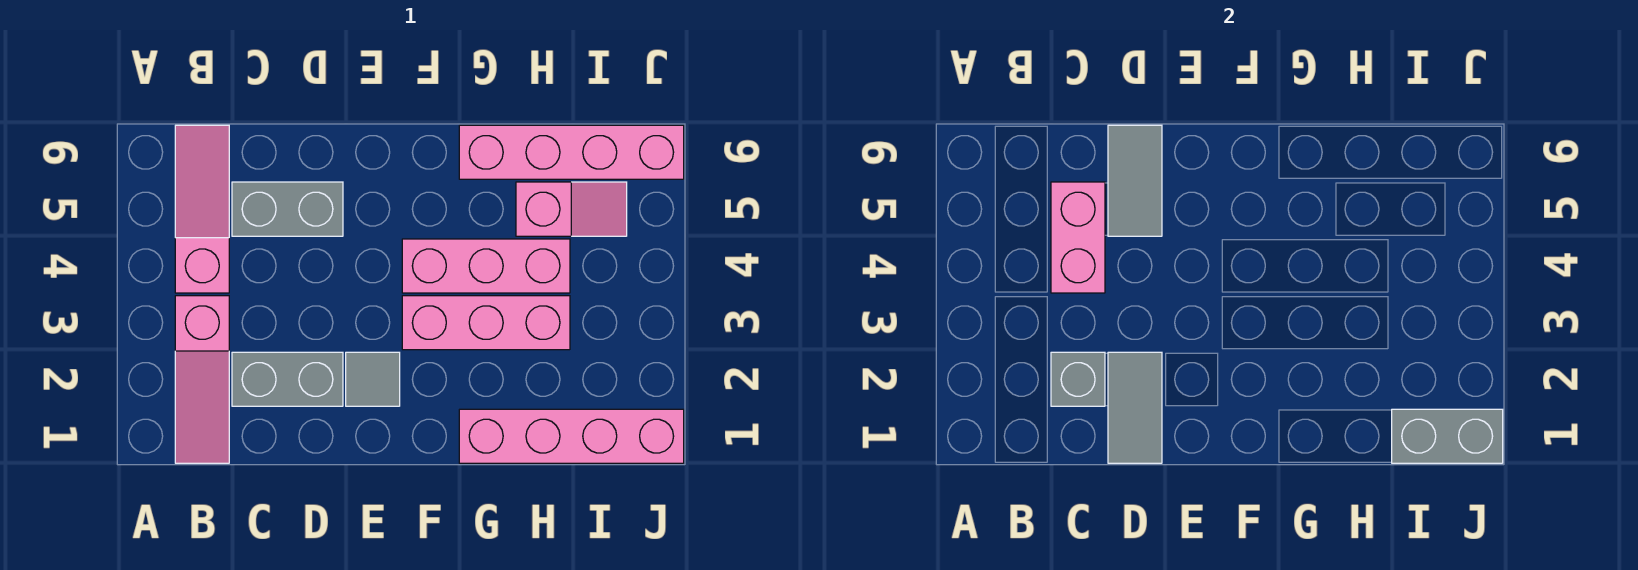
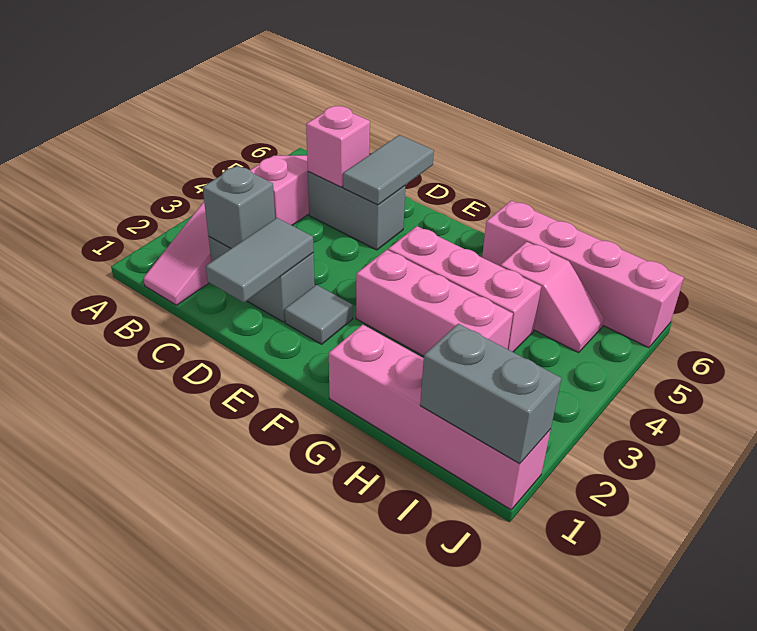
pink 1x2 brick [1051,182,1105,293] -> pink 1x1 brick [306,106,370,187]

